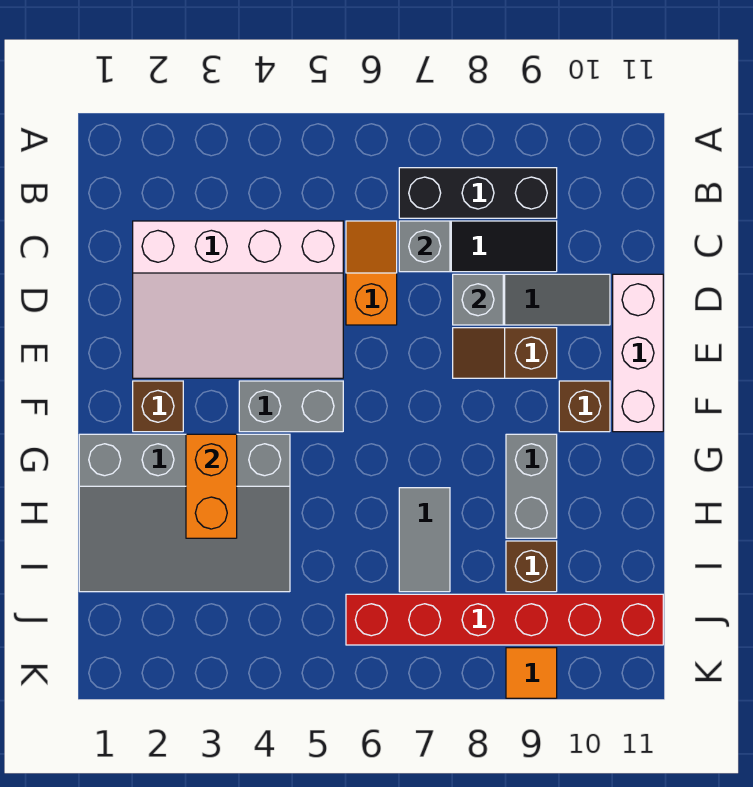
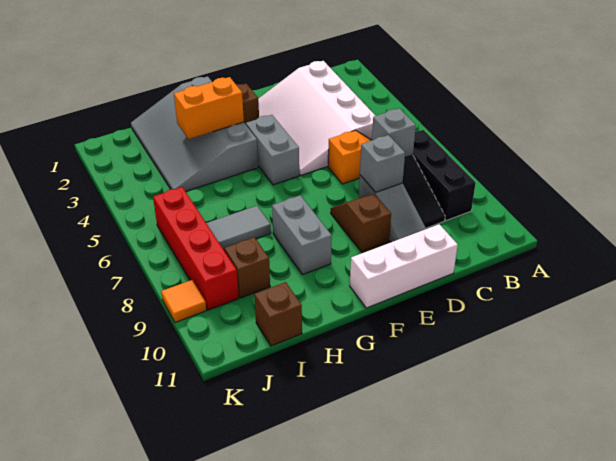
brown 1x1 brick [559,381,610,432] -> brown 1x1 brick moved to [254,282,302,346]
grey 1x2 brick [506,434,557,538] -> grey 1x2 brick turned to [272,195,332,275]
red 1x6 brick [346,594,663,645] -> red 1x4 brick [153,187,239,310]

